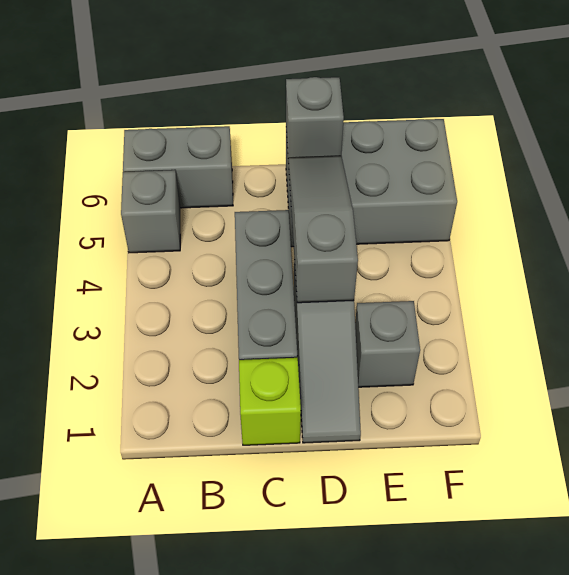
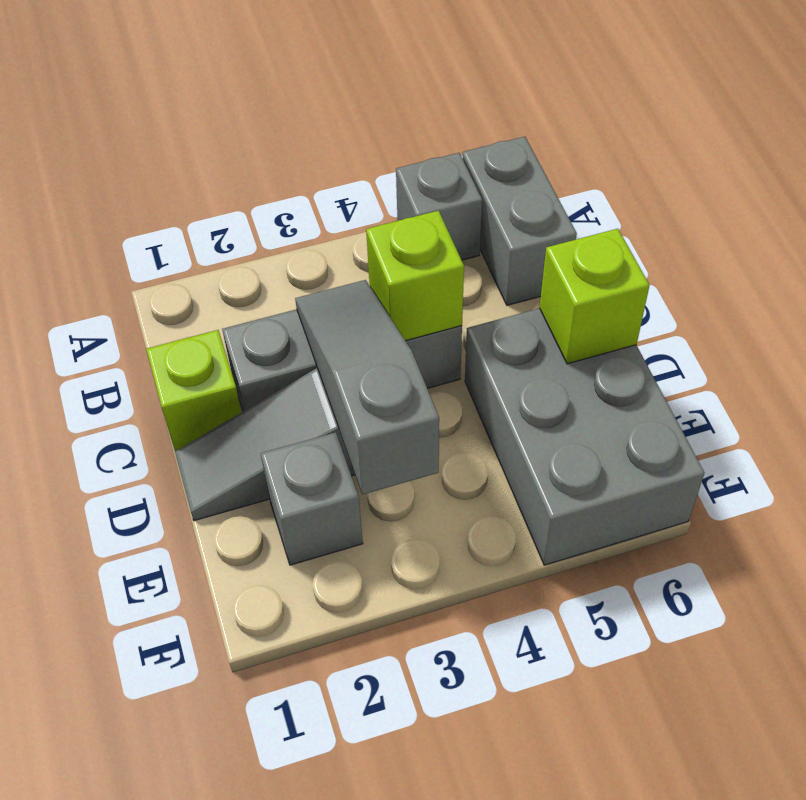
none -> lime 1x1 brick [366,211,464,341]
grey 1x3 slope [288,156,358,303] -> grey 1x3 slope turned to [295,280,439,494]
grey 1x1 brick [286,77,344,163] -> lime 1x1 brick [539,229,650,364]

